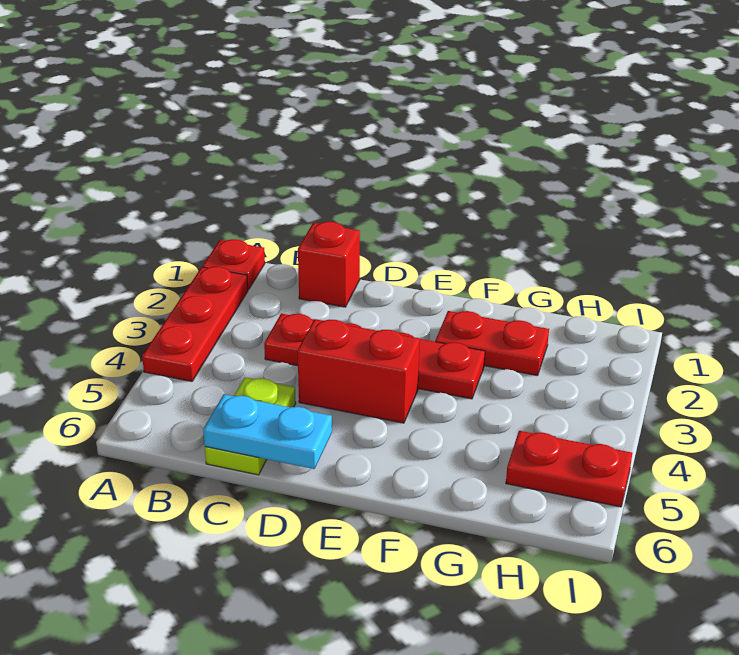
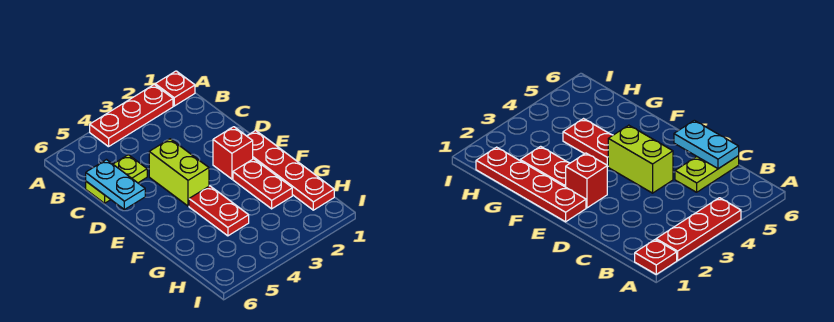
red 1x1 brick [298,222,360,307] -> red 1x1 brick moved to [213,127,253,179]
red 1x4 plate [264,314,485,399] -> red 1x4 plate moved to [247,130,334,210]
red 1x2 brick [298,319,420,423] -> lime 1x2 brick [149,139,209,206]
red 1x2 plate [506,431,632,507] -> red 1x2 plate moved to [189,186,249,236]

